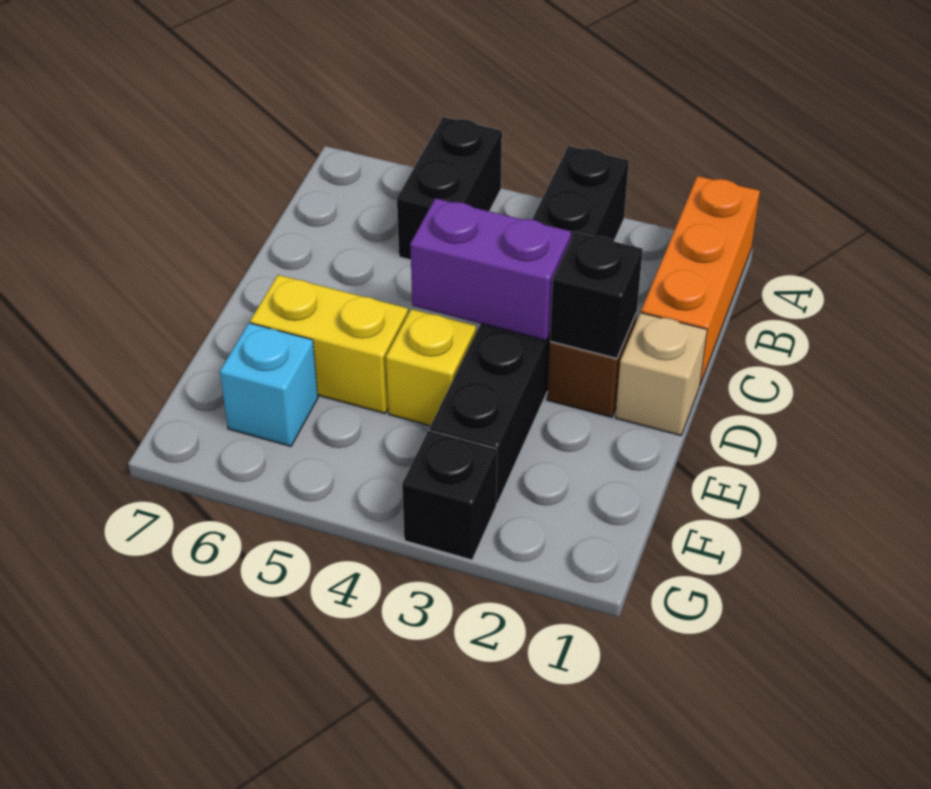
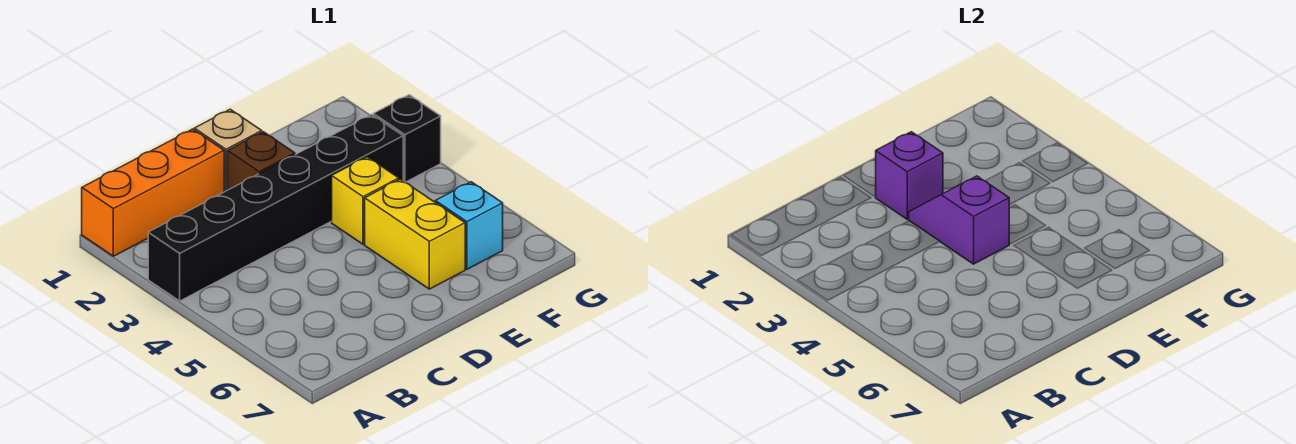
black 1x2 brick [397,117,502,260] -> none
black 1x1 brick [550,232,643,358] -> purple 1x1 brick [875,132,943,219]
purple 1x2 brick [410,198,571,340] -> purple 1x2 slope [909,176,1009,264]

